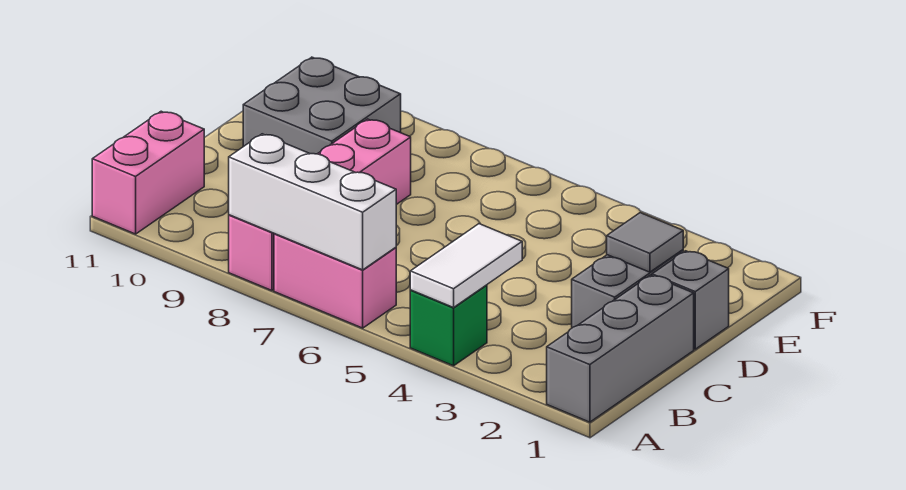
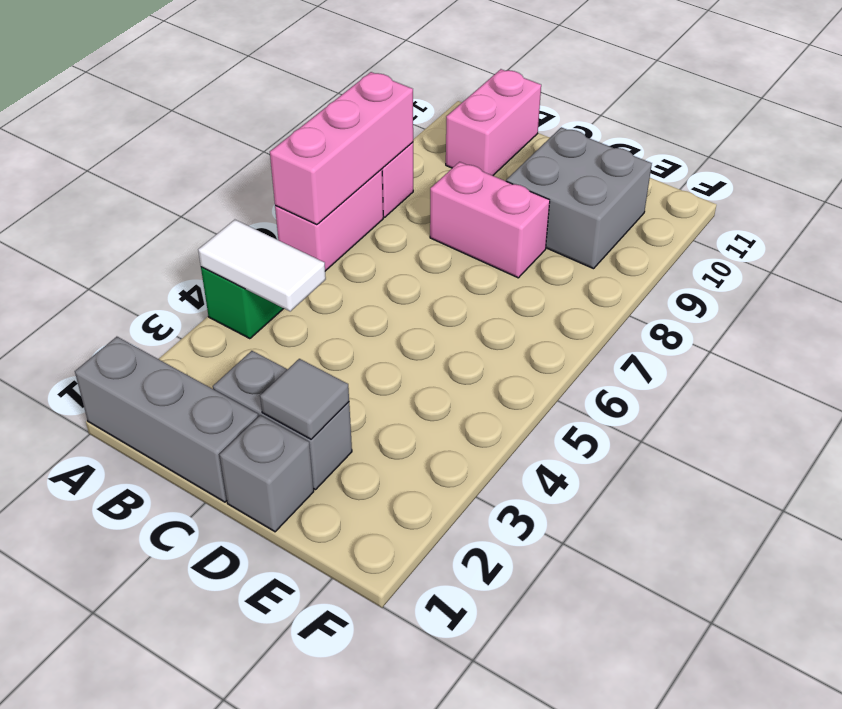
white 1x3 brick [229,134,396,270] -> pink 1x3 brick [270,72,413,225]
pink 1x2 brick [92,111,204,234] -> pink 1x2 brick turned to [446,69,541,176]

